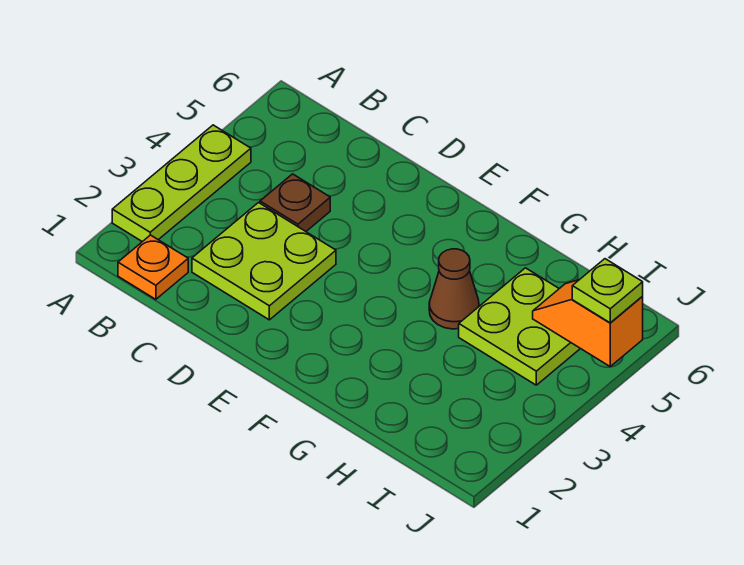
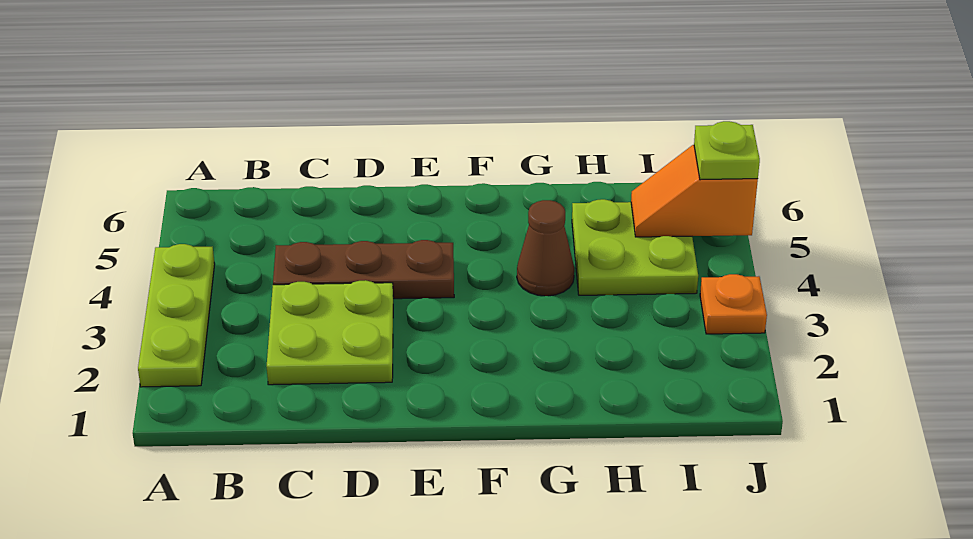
orange 1x1 plate [118,235,188,299] -> orange 1x1 plate moved to [700,274,767,334]
brown 1x1 plate [260,174,330,231] -> brown 1x3 plate [273,240,454,299]

